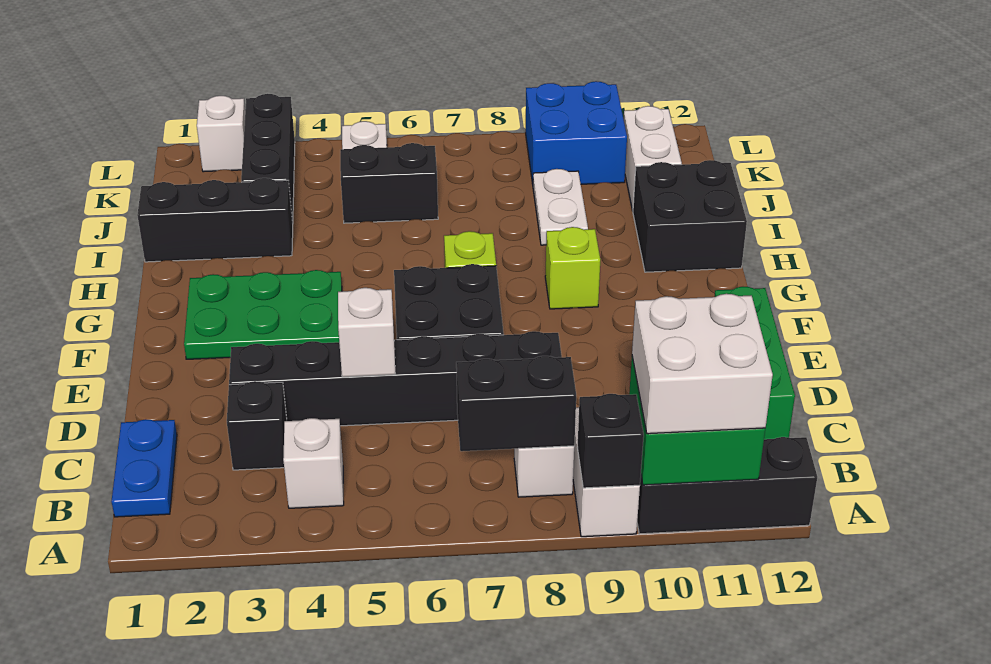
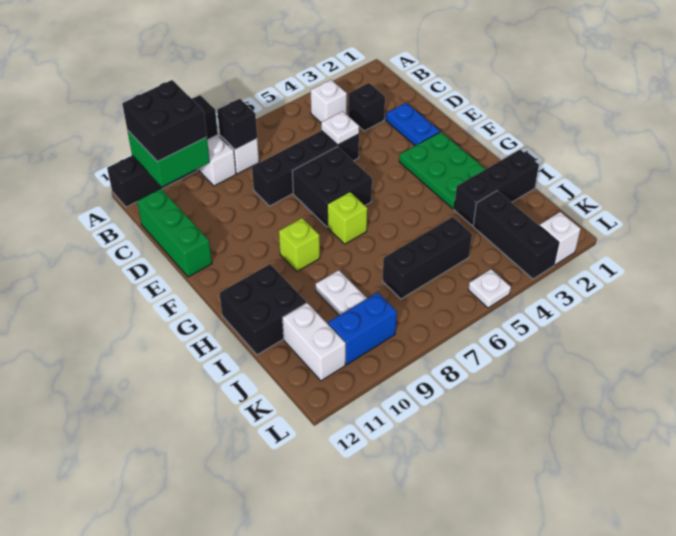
white 2x2 brick [632,294,773,434] -> black 2x2 brick [122,80,207,162]
blue 1x2 plate [111,419,177,517] -> blue 1x2 plate moved to [386,103,440,146]
black 1x2 brick [456,356,576,451] -> black 1x1 brick [217,99,257,150]
black 1x6 brick [229,331,562,426] -> black 1x4 brick [252,131,359,206]
white 1x1 brick [338,288,395,377] -> white 1x1 plate [321,111,359,145]
green 2x3 plate [184,270,342,359] -> green 2x3 plate turned to [399,132,485,209]
black 1x2 brick [340,143,438,223] -> black 1x3 brick [383,217,472,299]
blue 2x2 brick [526,81,627,184] -> blue 1x2 brick [328,292,397,364]

